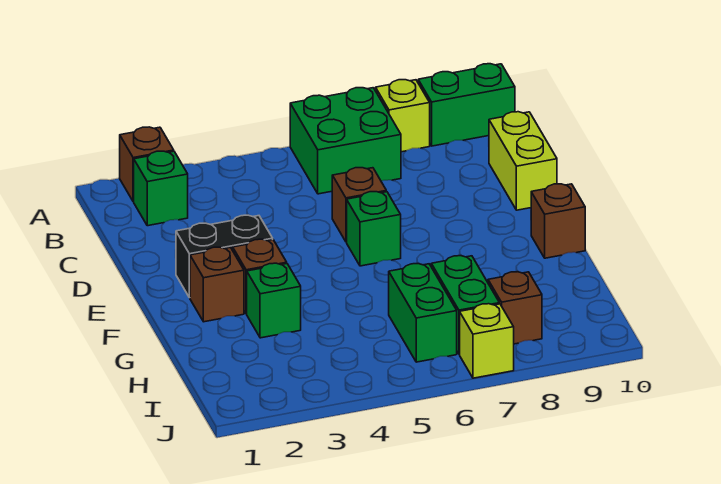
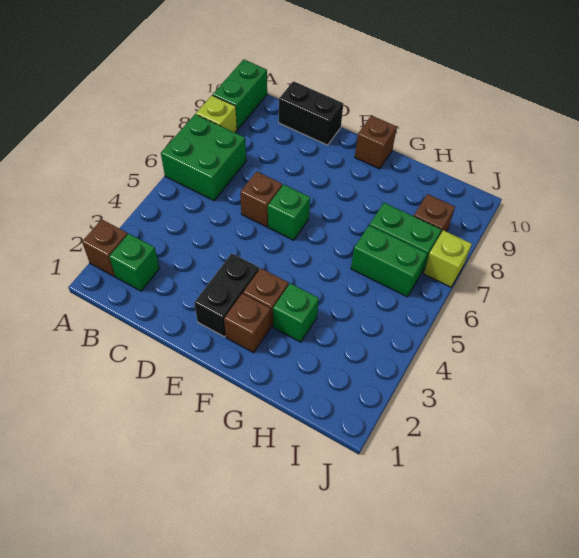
lime 1x2 brick [489,112,557,210] -> black 1x2 brick [279,81,343,145]

